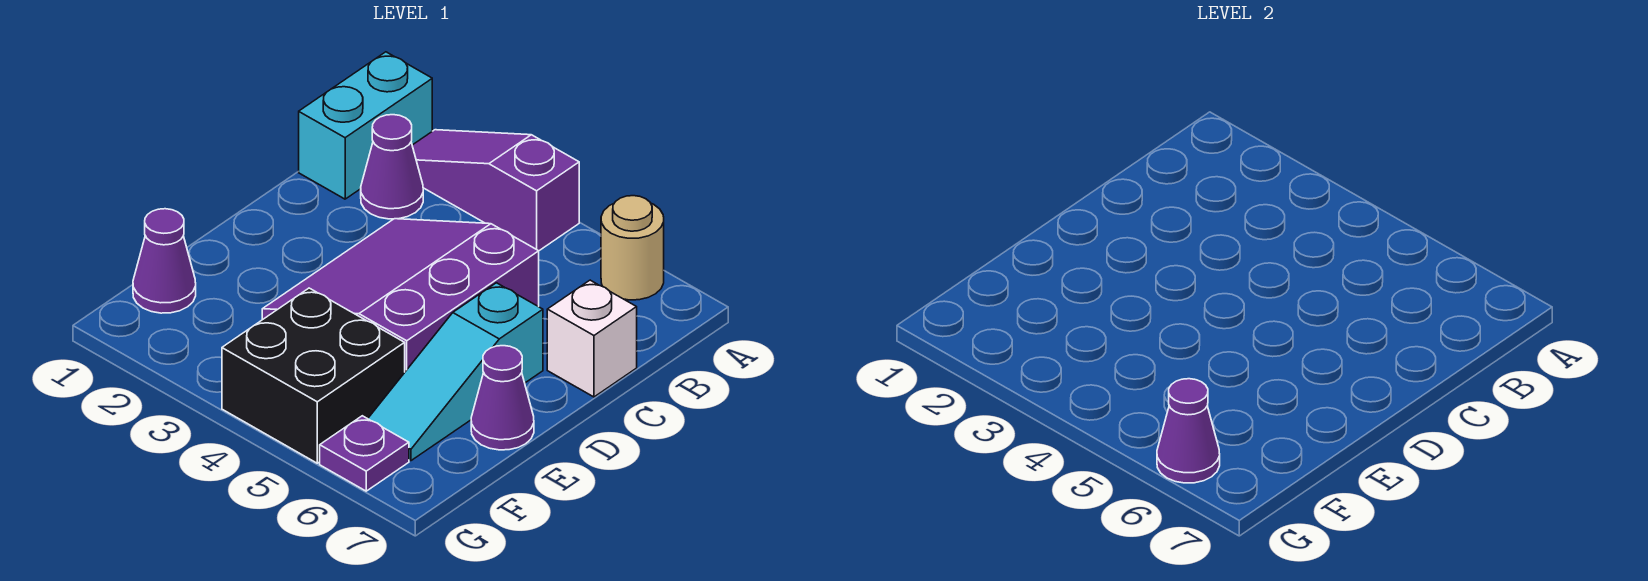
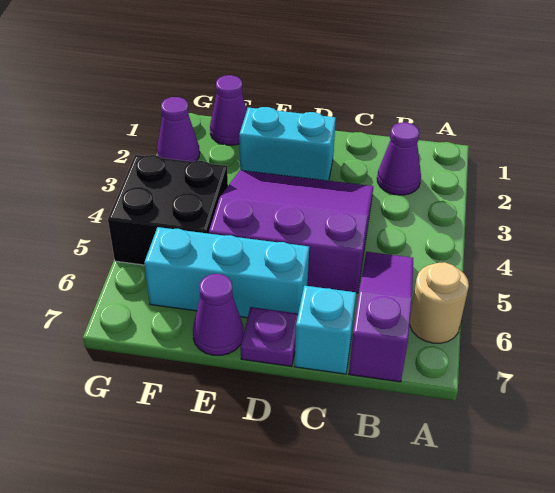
cyan 1x2 brick [299,52,432,199] -> cyan 1x2 brick moved to [239,107,336,181]
purple 1x3 slope [412,130,579,251] -> purple 1x3 slope moved to [349,252,413,382]
white 1x1 brick [547,280,637,397] -> cyan 1x1 brick [294,286,356,374]
cyan 1x3 slope [368,283,543,461] -> cyan 1x3 brick [144,227,309,318]
purple 1x1 plate [320,416,409,491] -> purple 1x1 plate moved to [241,307,298,366]
purple 1x1 cone [1157,379,1220,483] -> purple 1x1 cone moved to [157,97,200,162]

